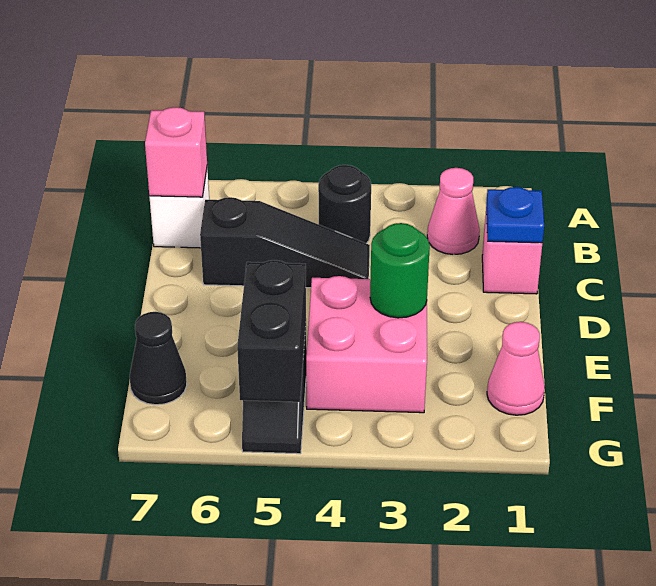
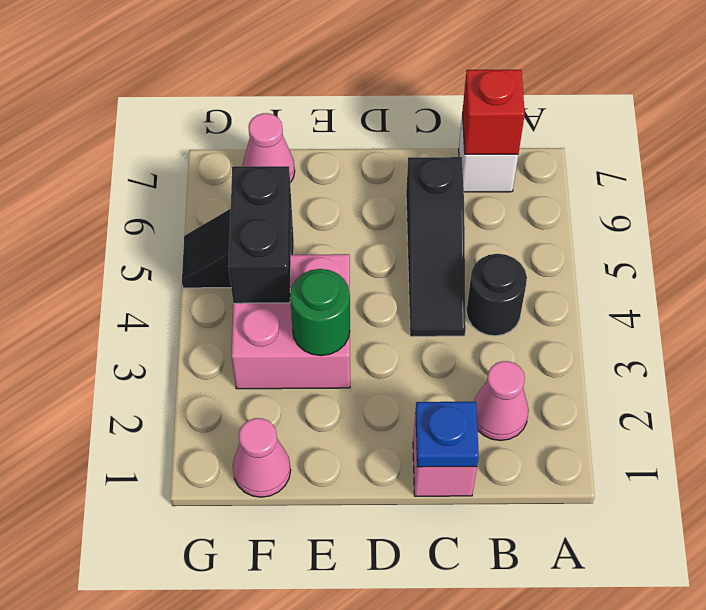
pink 1x1 brick [145,107,207,197] -> red 1x1 brick [463,70,525,154]
black 1x2 brick [237,260,306,402] -> black 1x2 brick turned to [228,166,292,303]
black 1x1 cone [130,312,187,405] -> pink 1x1 cone [243,113,295,183]

